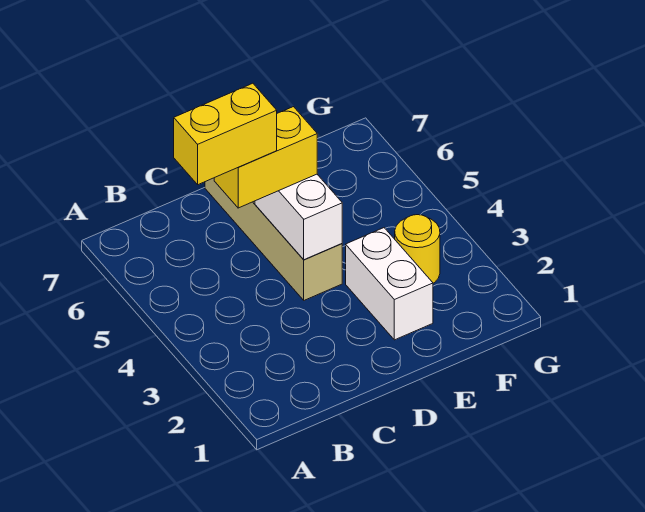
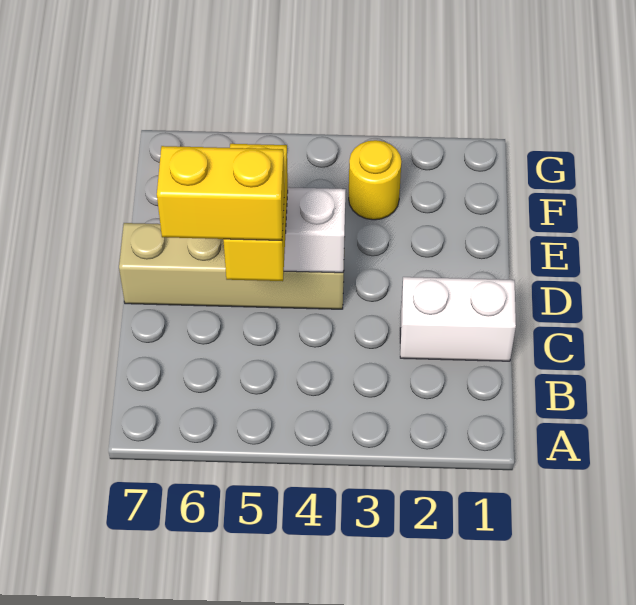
yellow 1x2 brick [174,83,277,185] -> yellow 1x2 brick turned to [157,146,284,240]
white 1x2 brick [346,228,433,340] -> white 1x2 brick moved to [400,277,516,361]

